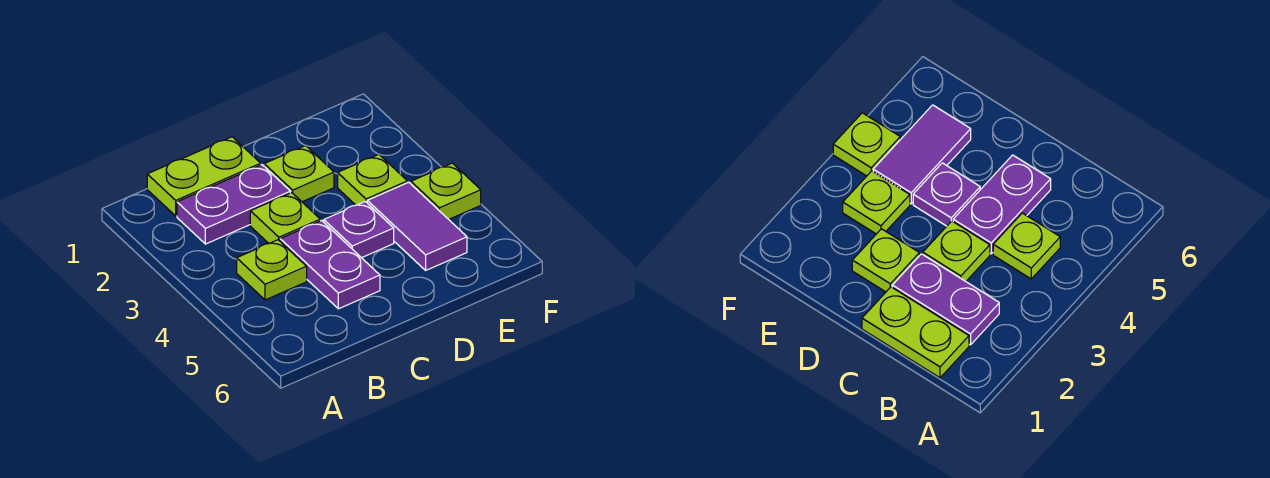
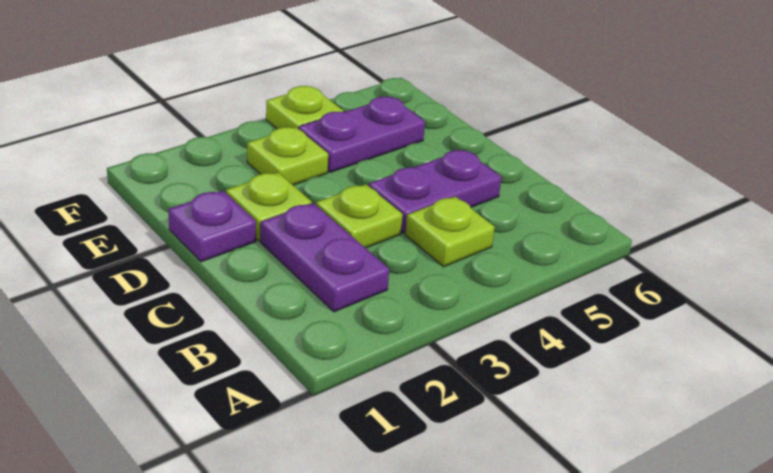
lime 1x2 plate [147,137,261,216] -> none
purple 1x1 plate [324,202,394,258] -> purple 1x1 plate moved to [168,191,256,262]
purple 1x2 tile [367,182,467,270] -> purple 1x2 plate [298,97,425,172]

